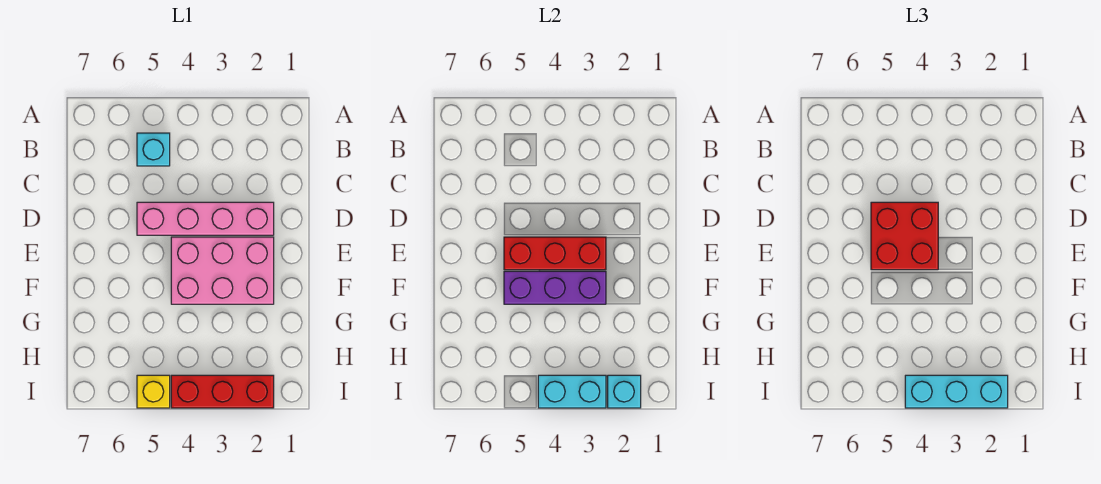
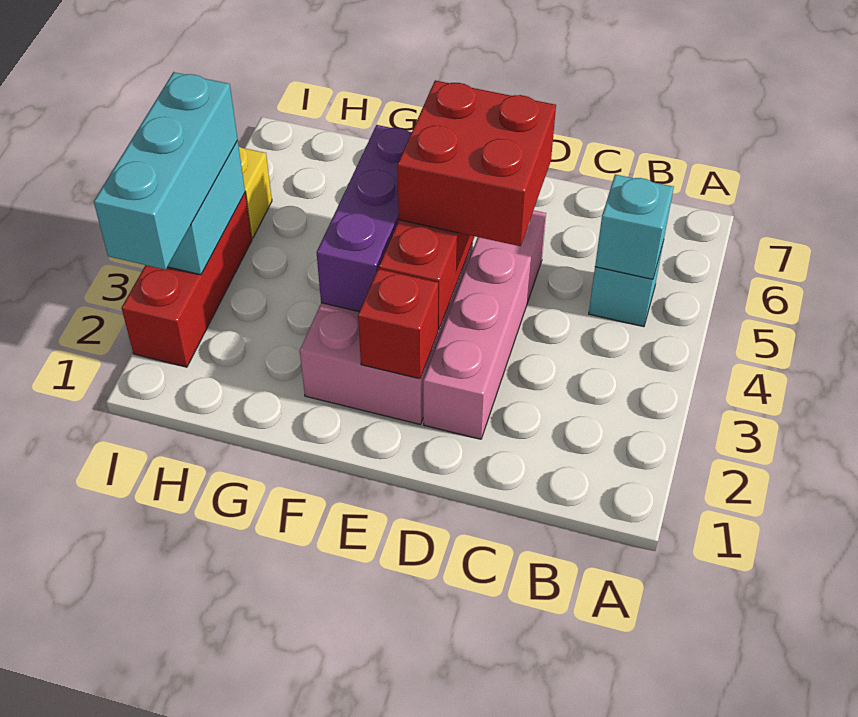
none -> red 1x1 brick [358,269,438,379]
cyan 1x1 brick [608,375,641,408] -> cyan 1x1 brick moved to [595,174,674,279]

